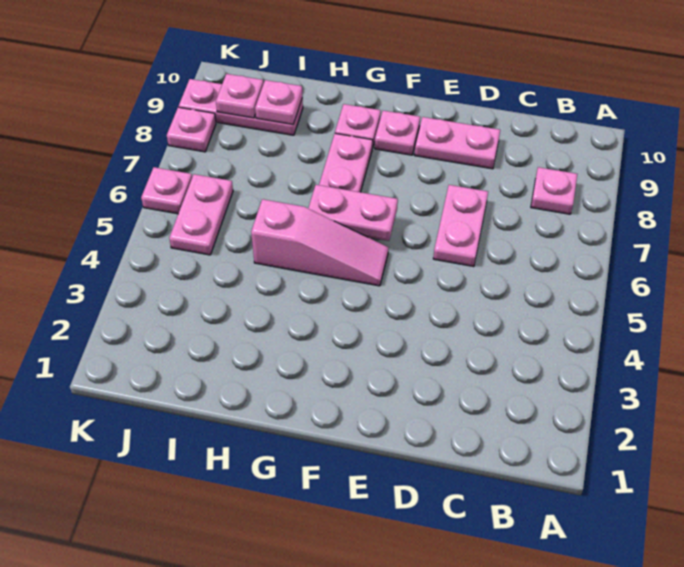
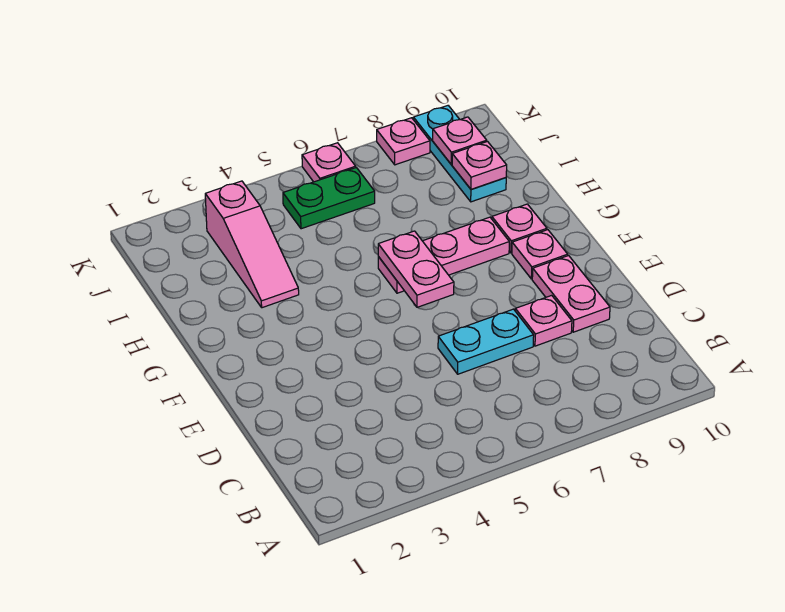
pink 1x1 plate [531,167,577,214] -> pink 1x1 plate moved to [515,295,572,346]
pink 1x2 plate [433,185,488,267] -> cyan 1x2 plate [438,309,534,374]
pink 1x3 slope [251,199,388,286] -> pink 1x3 slope moved to [205,181,299,308]
pink 1x3 plate [179,79,303,135] -> cyan 1x3 plate [413,106,506,202]
pink 1x2 plate [169,174,233,255] -> green 1x2 plate [283,168,375,229]

